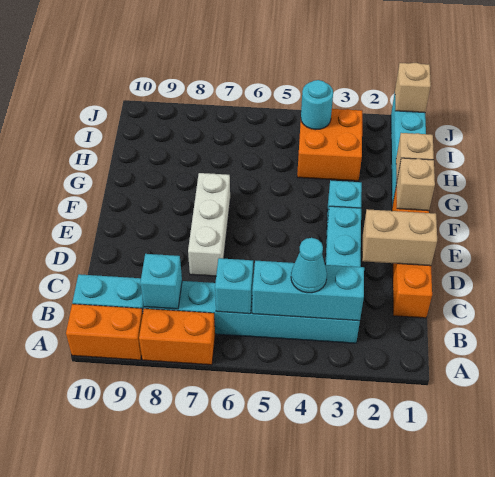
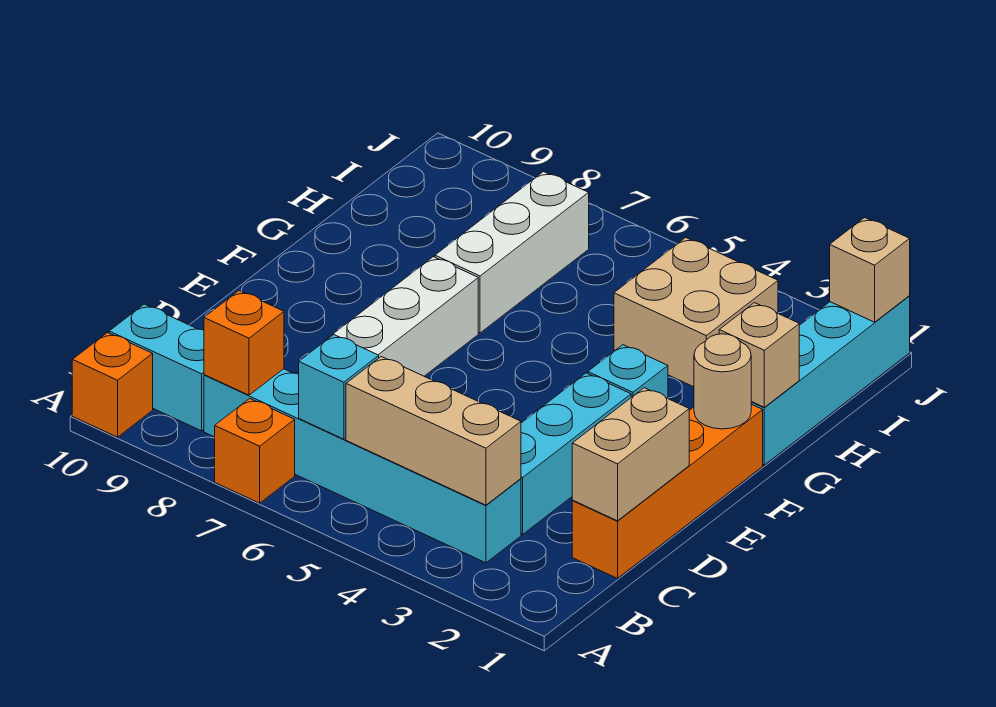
orange 1x2 brick [139,309,215,365] -> orange 1x1 brick [215,399,295,503]
orange 1x2 brick [66,304,143,360] -> orange 1x1 brick [72,333,153,437]
cyan 1x3 brick [252,261,364,321] -> tan 1x3 brick [346,357,521,505]
cyan 1x1 cone [291,238,327,293] -> none
cyan 1x1 brick [140,254,182,309] -> orange 1x1 brick [204,291,284,395]
tan 1x2 brick [362,209,437,266] -> tan 1x2 brick turned to [572,388,689,521]
tan 1x1 brick [396,158,435,211] -> tan 1x1 round brick [694,334,751,429]
none -> white 1x3 brick [435,172,589,333]
orange 2x2 brick [297,109,362,181] -> tan 2x2 brick [614,238,778,387]
cyan 1x1 round brick [301,80,333,130] -> none

